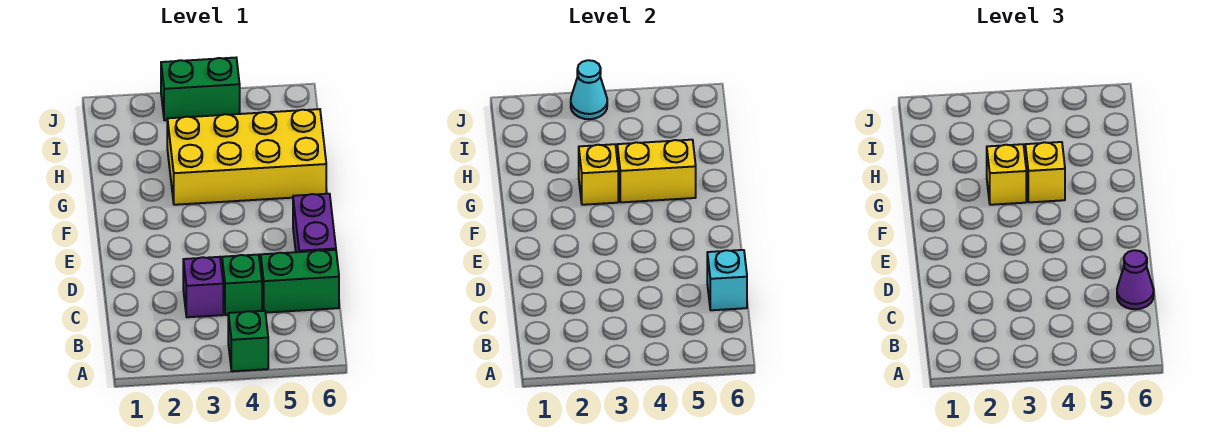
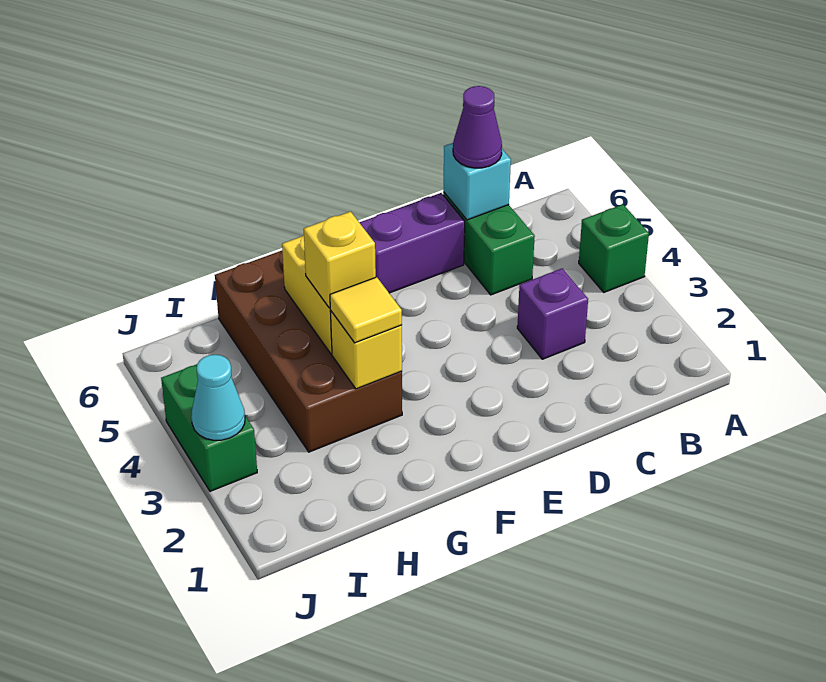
green 1x1 brick [222,255,262,315] -> none
yellow 2x4 brick [167,109,326,205] -> brown 2x4 brick [215,251,402,452]
yellow 1x1 brick [987,144,1026,205] -> yellow 1x1 tile [330,277,402,343]

